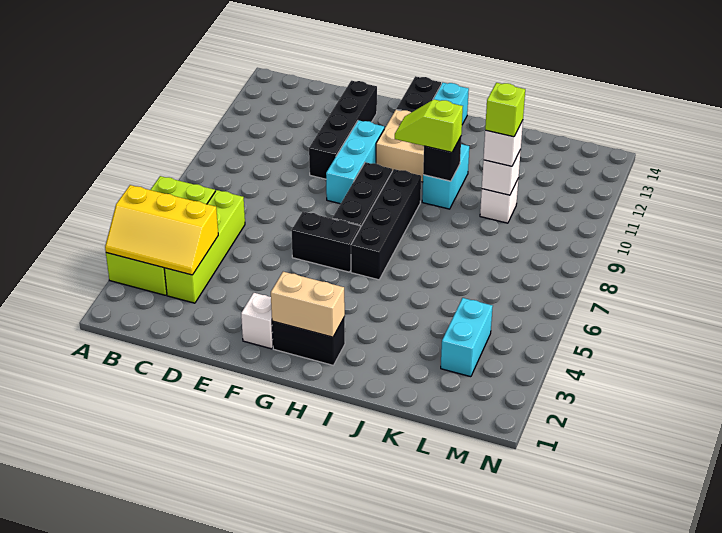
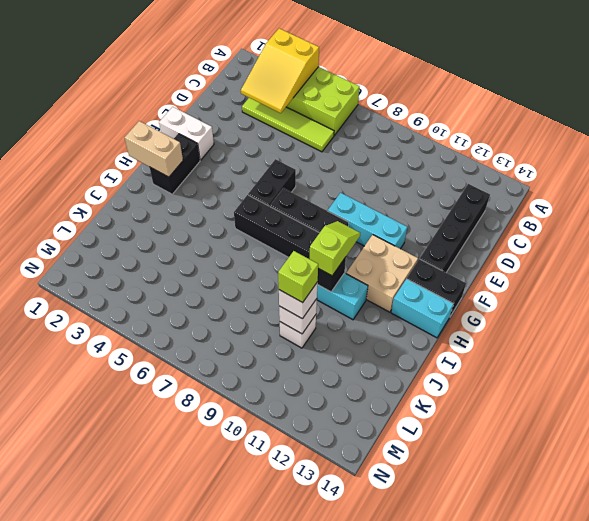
yellow 2x3 slope [105,185,218,275] -> yellow 2x3 slope turned to [241,28,319,113]
lime 1x4 brick [164,190,245,303] -> lime 1x4 tile [242,98,334,152]
black 1x4 brick [309,81,377,179] -> black 1x4 brick turned to [420,184,490,272]
white 1x1 brick [241,293,273,349] -> white 1x2 brick [159,107,214,160]
tan 1x2 brick [271,272,345,337] -> tan 1x2 brick turned to [125,121,183,177]
cyan 1x2 brick [441,298,493,377] -> none

